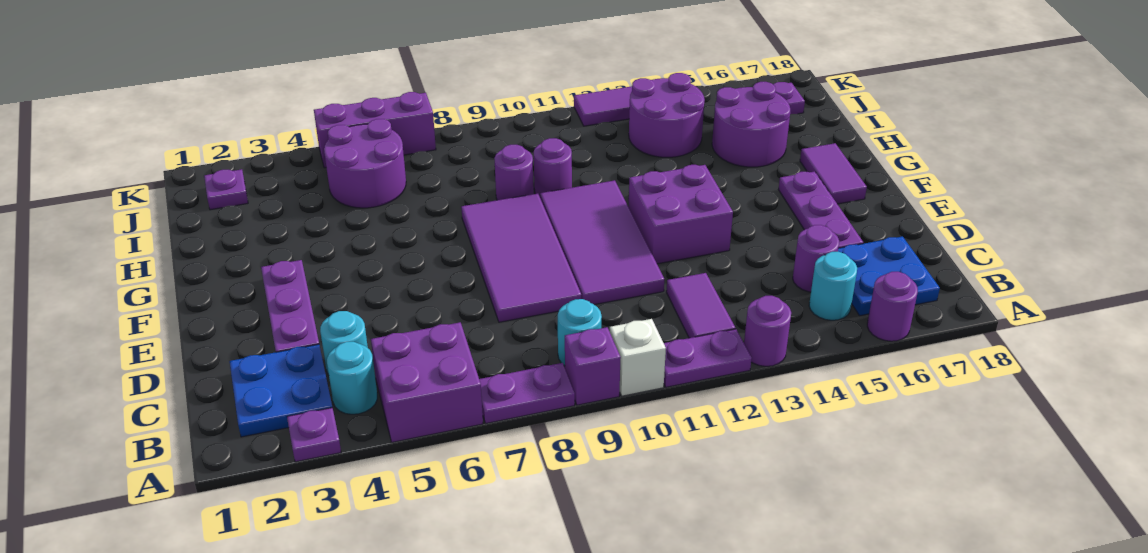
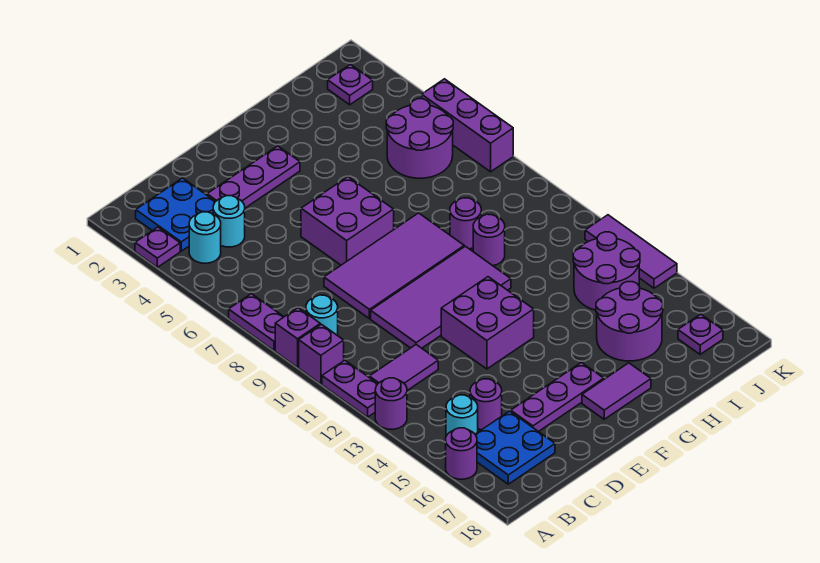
purple 2x2 brick [371,322,483,442] -> purple 2x2 brick moved to [301,177,394,265]
white 1x1 brick [610,319,666,396] -> purple 1x1 brick [299,324,344,384]

